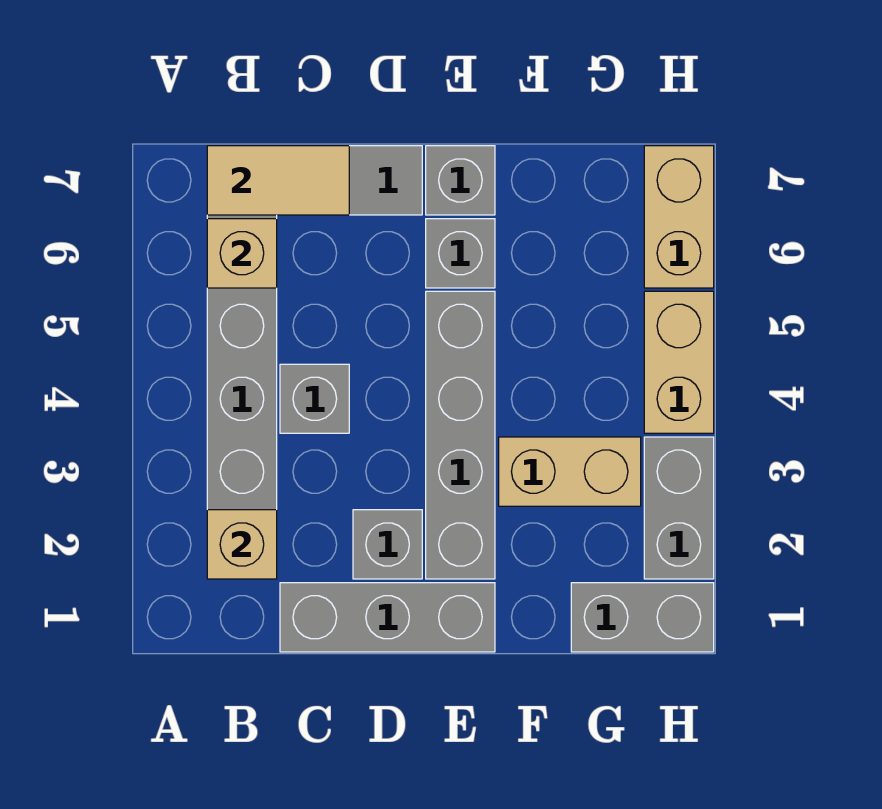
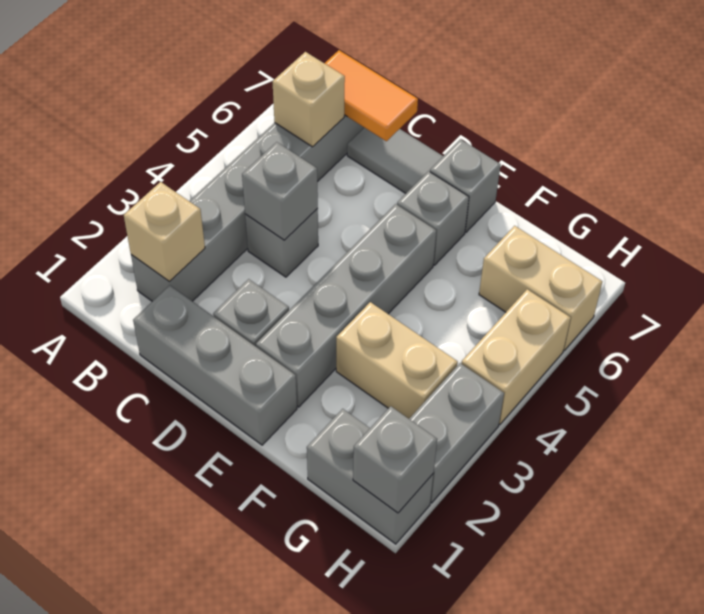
tan 1x2 tile [207,146,349,215] -> orange 1x2 tile [324,50,418,141]
none -> grey 1x1 brick [242,142,318,240]
none -> grey 1x1 brick [353,406,437,513]
tan 1x2 brick [644,146,714,288] -> tan 1x2 brick turned to [479,226,602,350]

